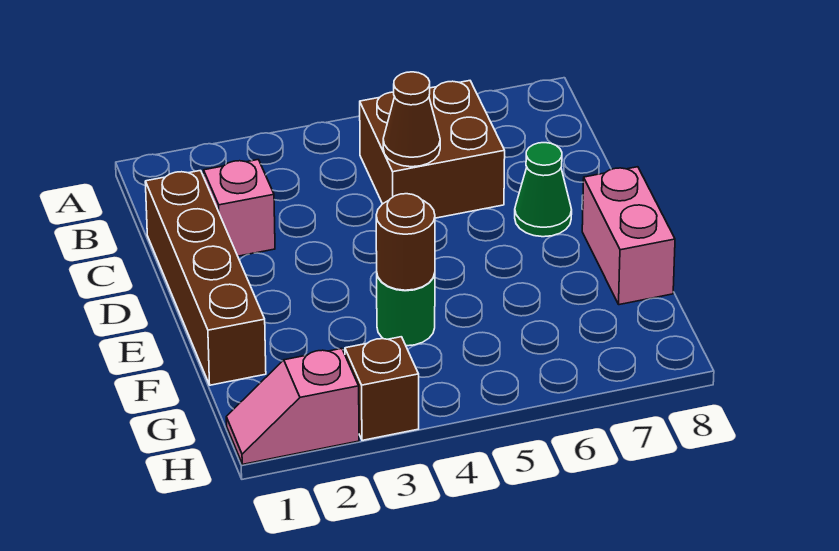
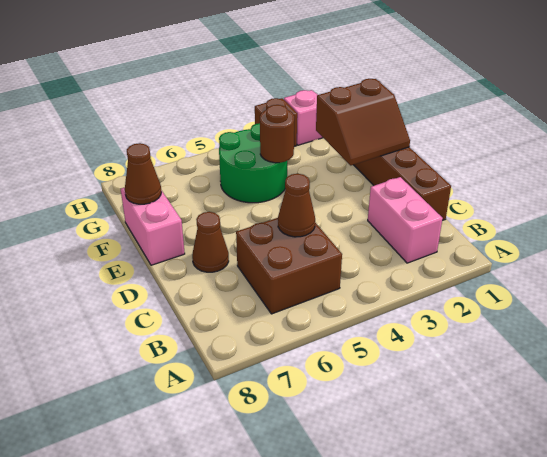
pink 1x1 brick [204,160,275,256] -> pink 1x2 brick [368,177,443,263]
green 1x1 cone [515,143,572,237] -> brown 1x1 cone [192,212,229,272]
none -> brown 2x2 slope [316,79,410,165]
green 1x1 round brick [377,273,435,346] -> green 2x2 round brick [219,123,287,203]
none -> brown 1x1 cone [125,143,161,204]

